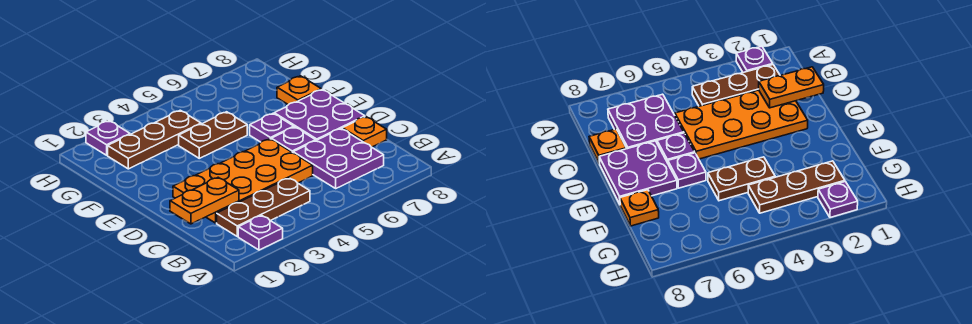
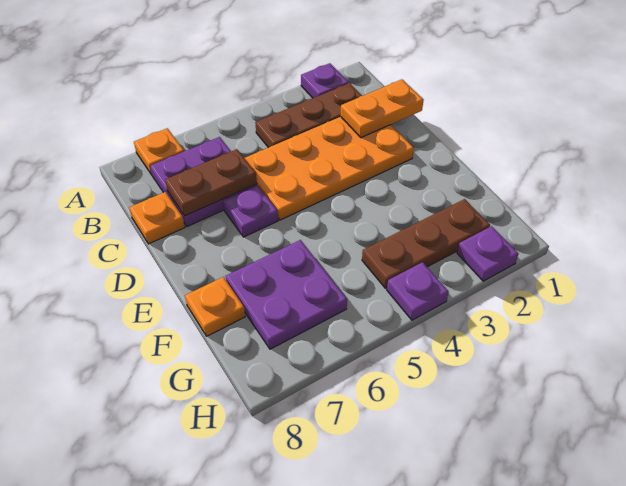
none -> orange 1x1 plate [134,128,184,175]
purple 2x2 plate [274,89,365,140] -> purple 2x2 plate moved to [226,240,347,349]
purple 1x1 plate [250,114,294,142] -> purple 1x1 plate moved to [387,262,449,320]
brown 1x2 plate [179,112,247,158] -> brown 1x2 plate moved to [165,149,257,216]

